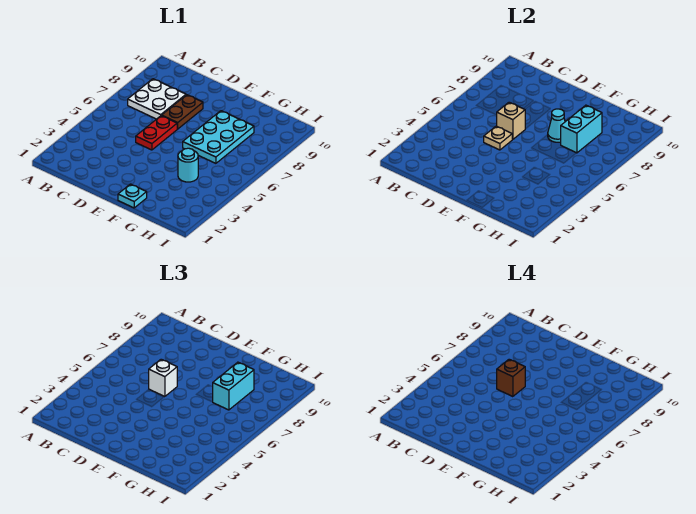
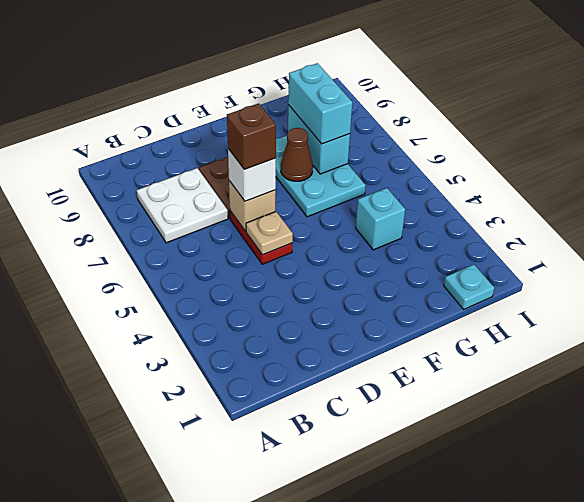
cyan 1x1 plate [118,184,147,208] -> cyan 1x1 plate moved to [444,264,494,309]
cyan 1x1 cone [548,109,565,142] -> brown 1x1 cone [281,128,313,181]
cyan 1x1 round brick [178,148,198,182] -> cyan 1x1 brick [356,188,405,250]

